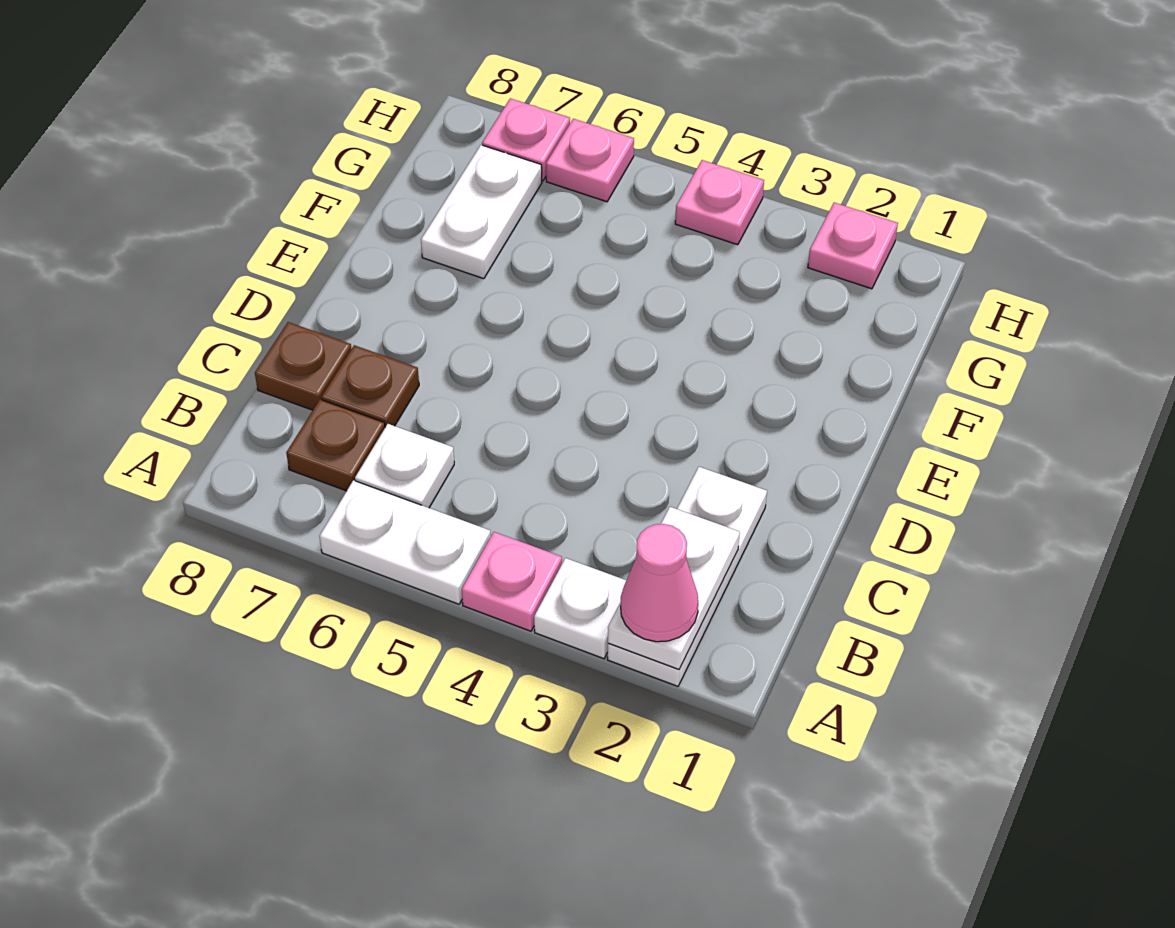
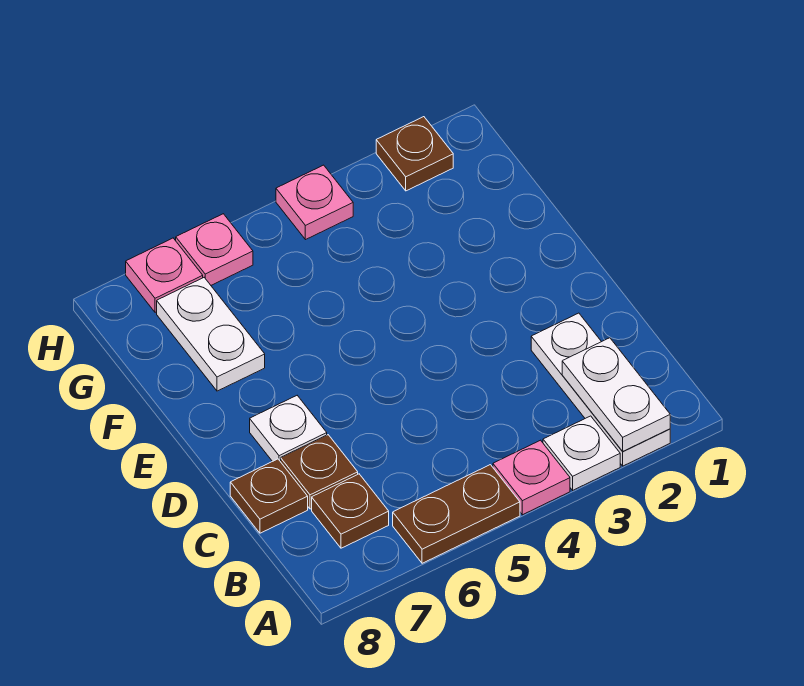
pink 1x1 cone [621,524,698,642] -> none
white 1x2 plate [319,480,491,604] -> brown 1x2 plate [393,465,520,563]
white 1x1 plate [355,424,454,508] -> white 1x1 plate moved to [250,396,327,462]
pink 1x1 plate [808,203,898,289] -> brown 1x1 plate [376,117,453,191]

